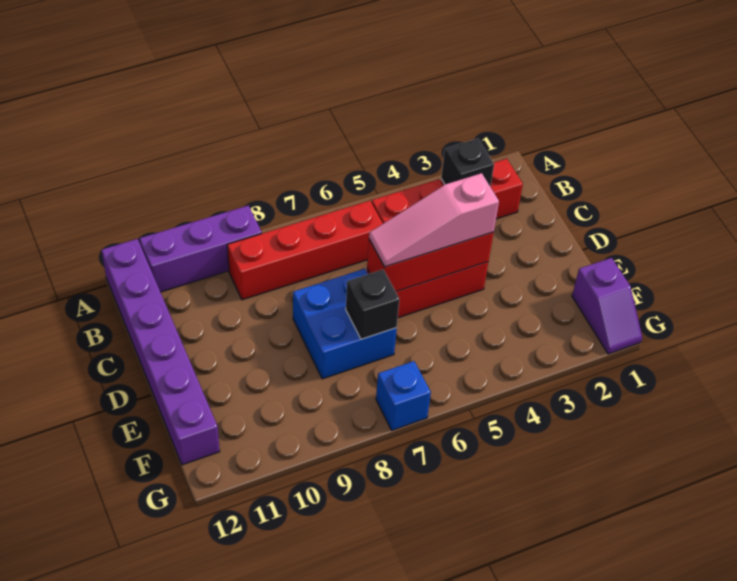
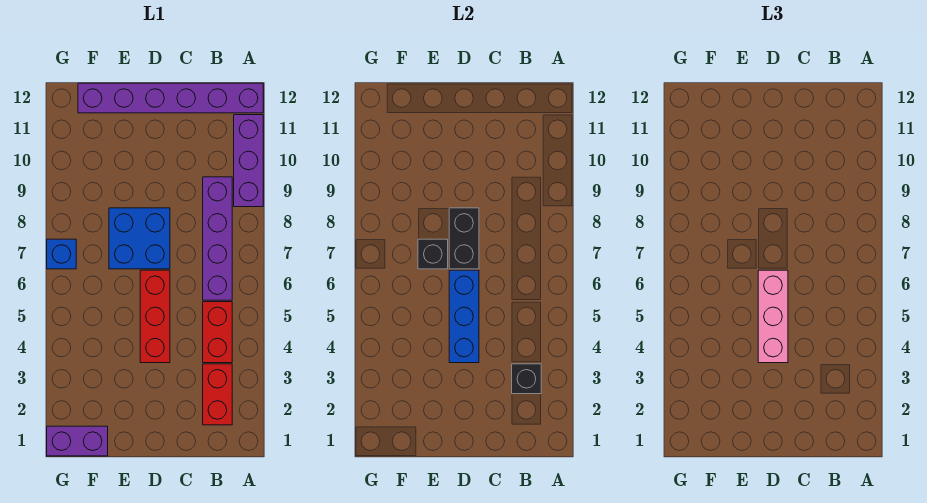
red 1x4 brick [227,201,383,300] -> purple 1x4 brick [203,177,232,300]
red 1x3 brick [367,232,494,292] -> blue 1x3 brick [449,270,479,363]
pink 1x3 slope [369,173,499,267] -> pink 1x3 brick [758,270,788,363]
none -> black 1x2 brick [449,208,479,269]
purple 1x2 slope [572,258,642,354] -> purple 1x2 brick [47,426,108,456]

